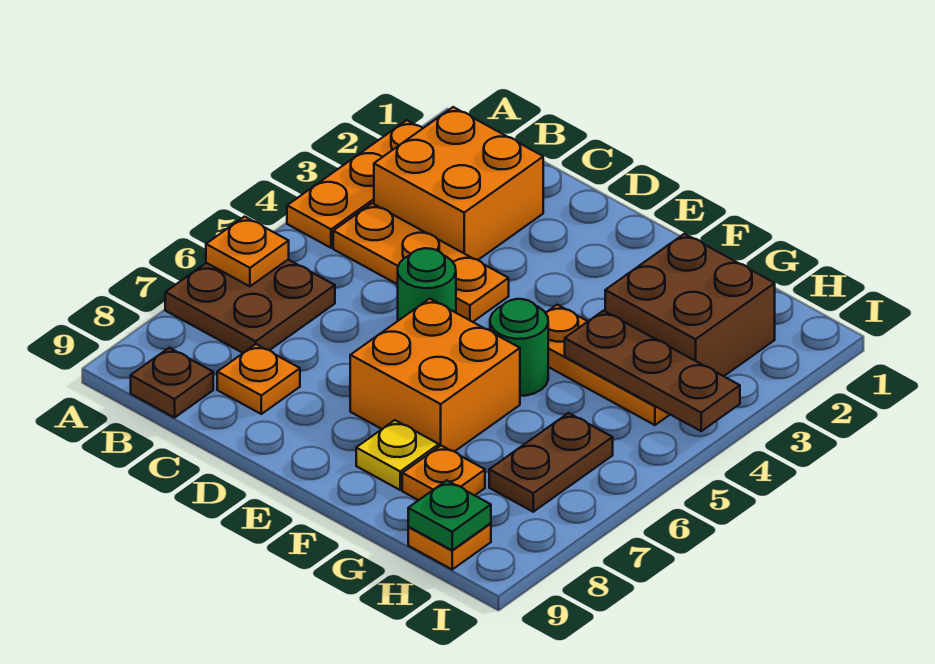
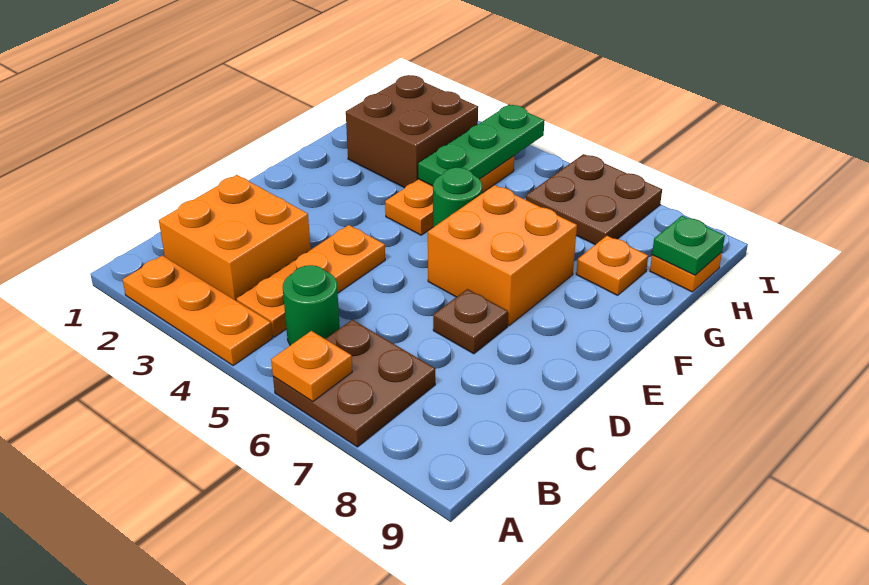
brown 1x1 plate [131,348,213,418] -> brown 1x1 plate moved to [433,289,508,354]
orange 1x1 plate [217,344,300,414] -> none
green 1x1 round brick [398,248,456,321] -> green 1x1 round brick moved to [283,265,340,345]
yellow 1x1 plate [356,420,439,490] -> none
brown 1x3 plate [565,311,740,431] -> green 1x3 plate [418,105,544,186]
brown 1x2 plate [489,413,613,512] -> brown 2x2 plate [526,154,662,245]

